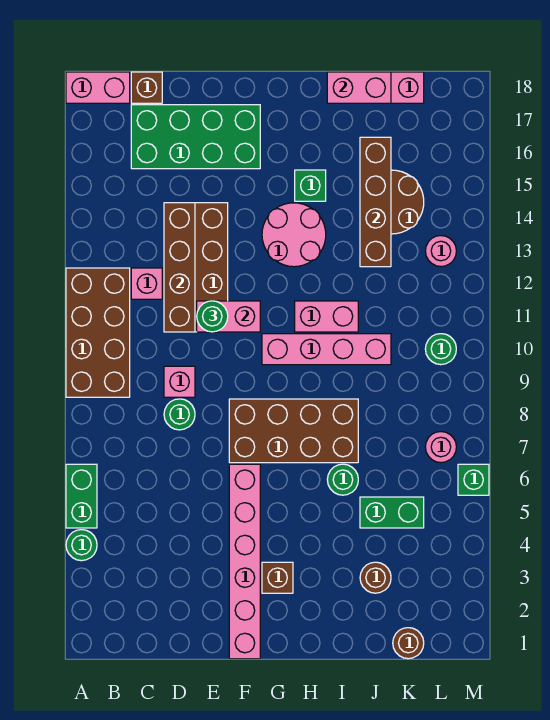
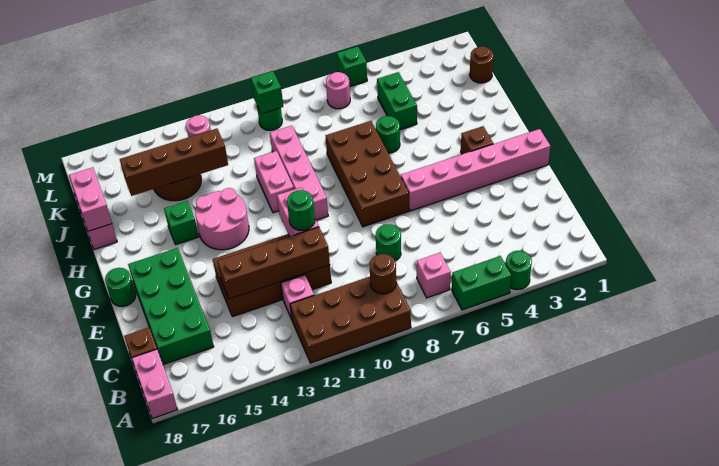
pink 1x1 brick [164,366,195,397] -> pink 1x1 brick moved to [417,253,451,298]
none -> green 1x1 round brick [105,268,136,307]
brown 1x1 round brick [360,562,391,593] -> brown 1x1 round brick moved to [370,254,396,294]
none -> green 1x1 brick [251,71,283,114]

